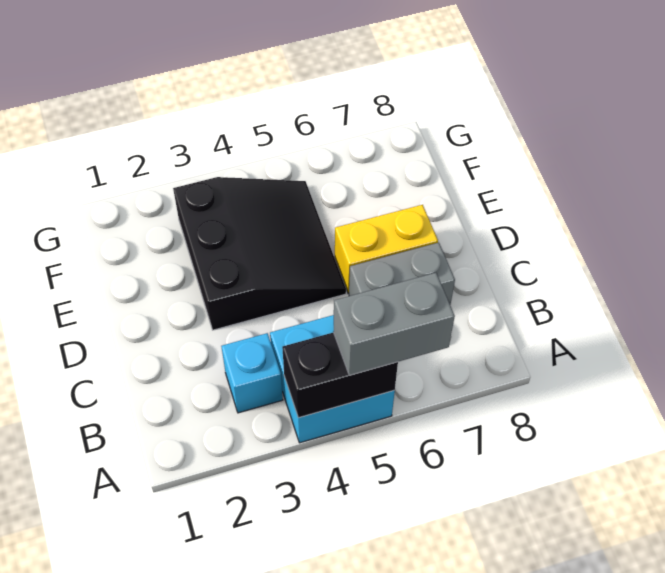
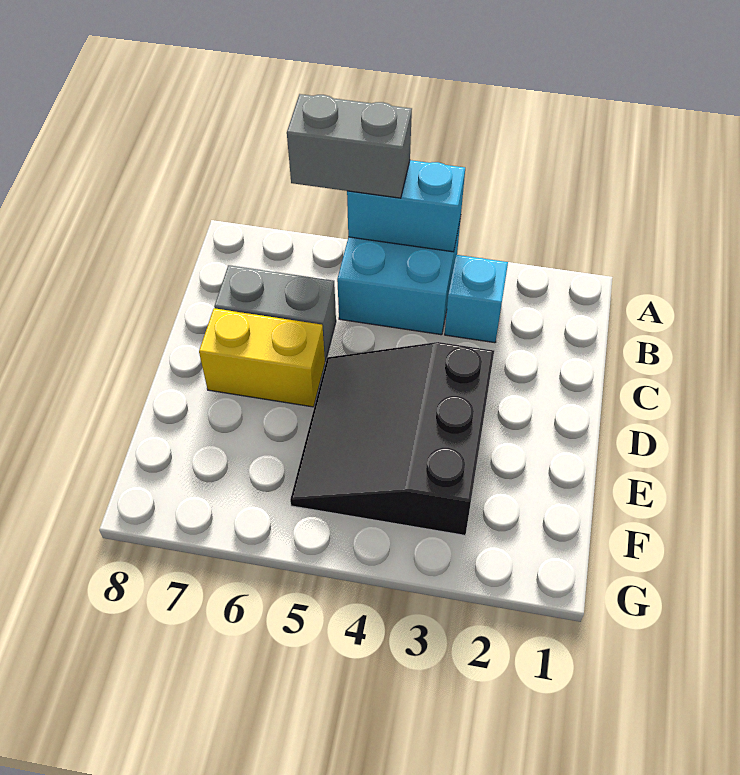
black 1x2 brick [282,332,398,418] -> cyan 1x2 brick [347,160,465,252]

